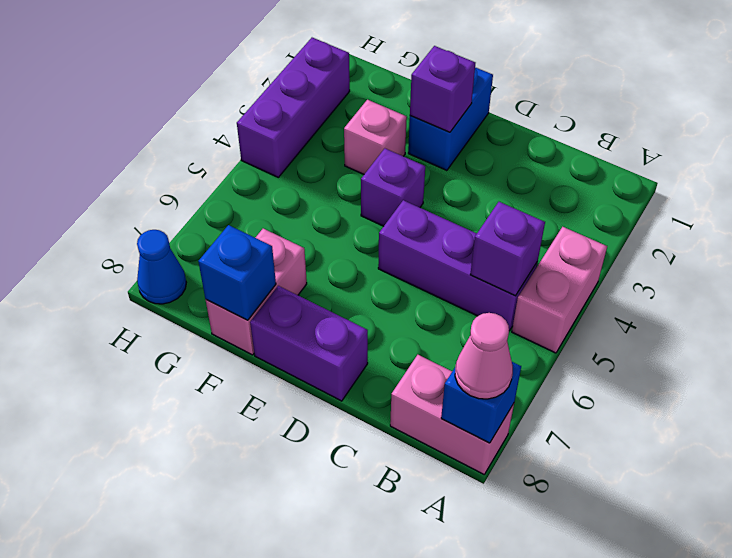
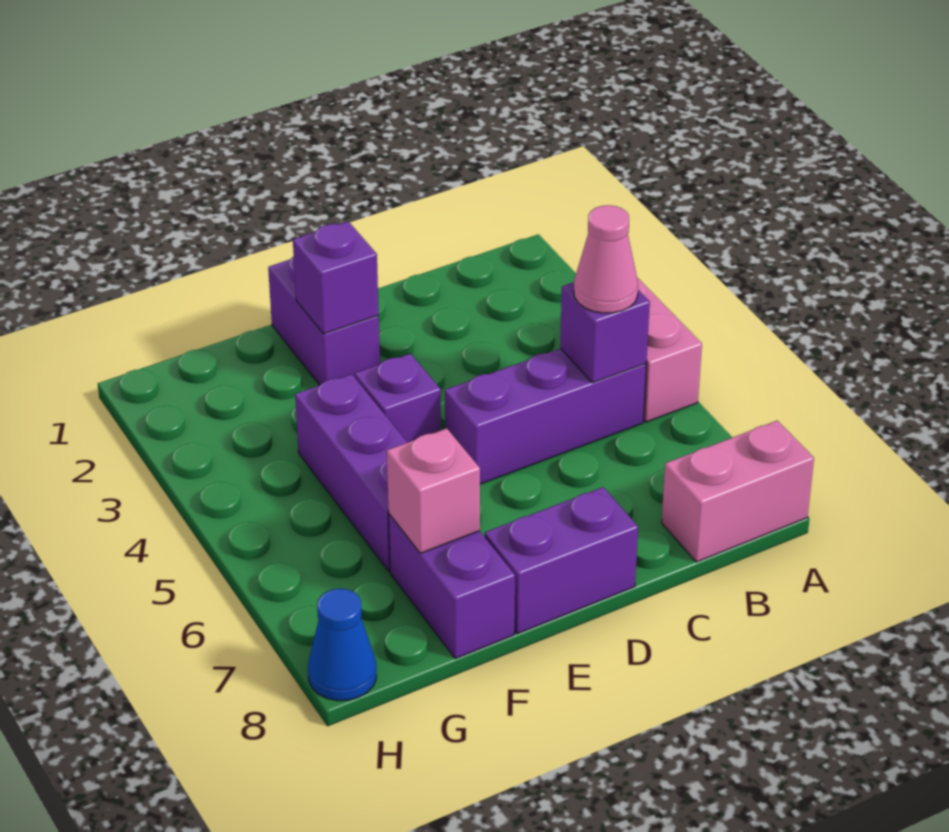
blue 1x1 brick [441,362,521,443] -> none
pink 1x1 cone [455,313,513,399] -> pink 1x1 cone moved to [574,205,638,313]
blue 1x2 brick [408,67,493,170] -> purple 1x2 brick [268,256,380,385]
pink 1x1 brick [344,100,407,174] -> pink 1x1 brick moved to [387,428,480,553]
pink 1x2 brick [206,229,307,355] -> purple 1x2 brick [389,514,515,659]
blue 1x1 brick [198,225,276,320] -> none
purple 1x3 brick [237,38,350,177] -> purple 1x3 brick moved to [295,374,408,571]

